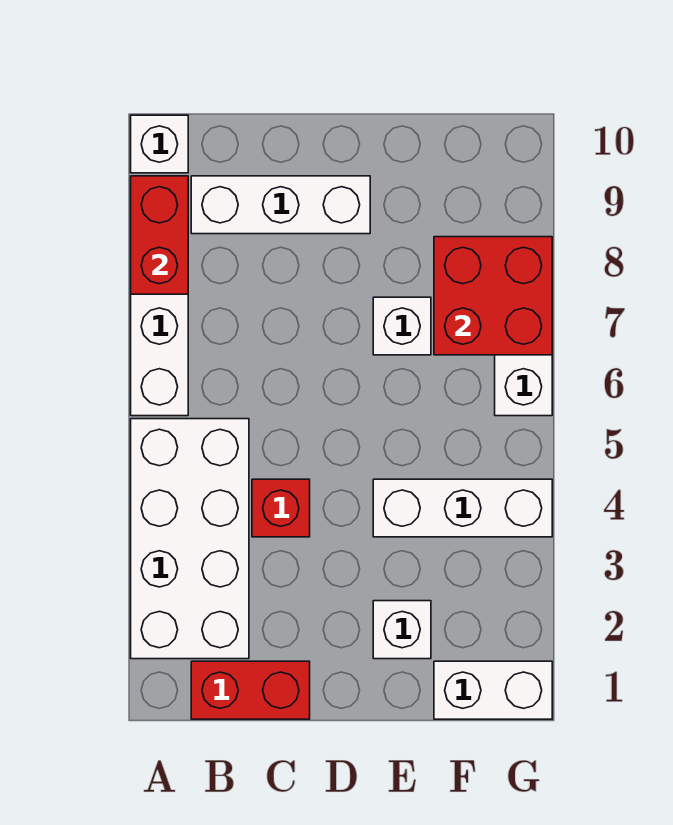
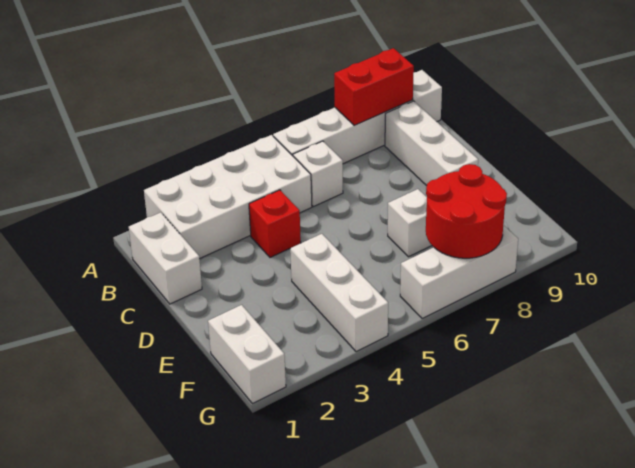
red 1x2 brick [191,661,310,719] -> white 1x2 brick [129,212,202,304]
white 1x1 brick [373,601,431,659] -> white 1x1 brick moved to [293,141,343,207]
red 2x2 brick [434,237,552,355] -> red 2x2 round brick [426,164,507,258]

